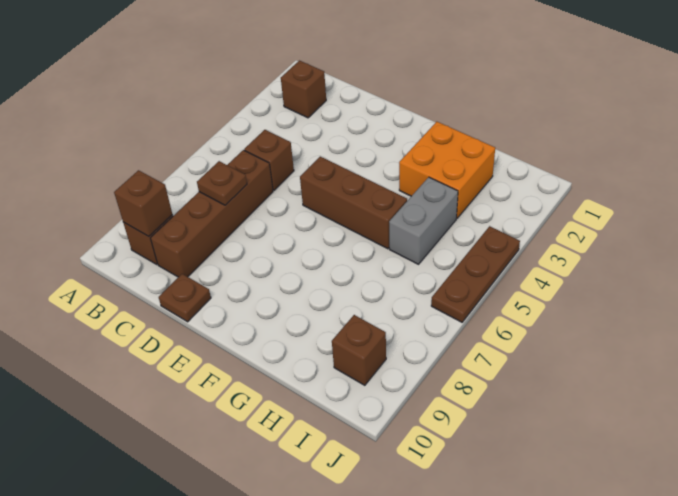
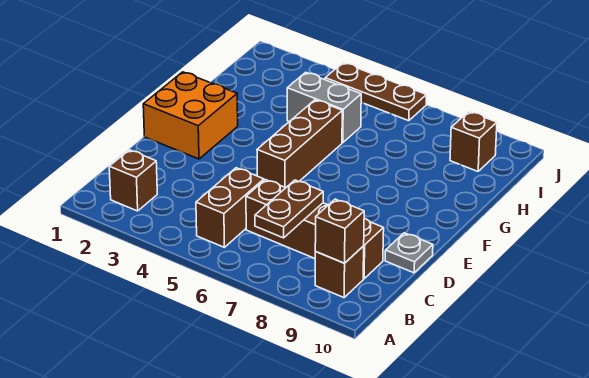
brown 1x1 brick [244,130,294,190] -> brown 1x2 brick [196,168,264,247]
brown 1x1 plate [197,161,247,205] -> brown 1x2 plate [255,180,323,238]
brown 1x1 plate [159,274,211,322] -> grey 1x1 plate [385,233,433,273]
orange 2x2 brick [399,122,495,218] -> orange 2x2 brick moved to [143,72,238,159]

